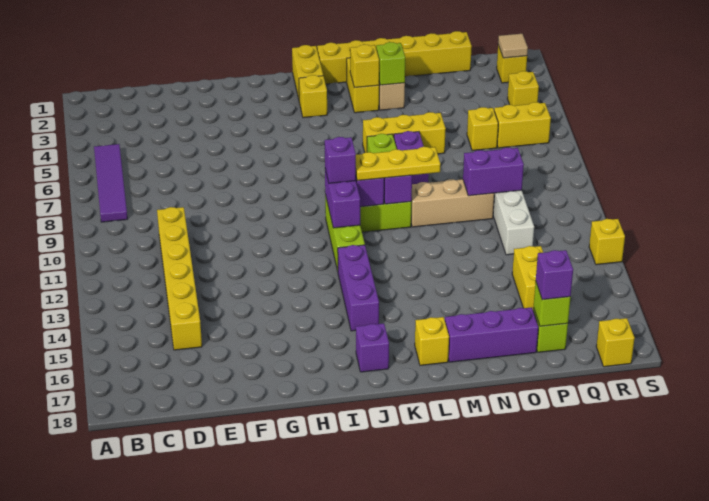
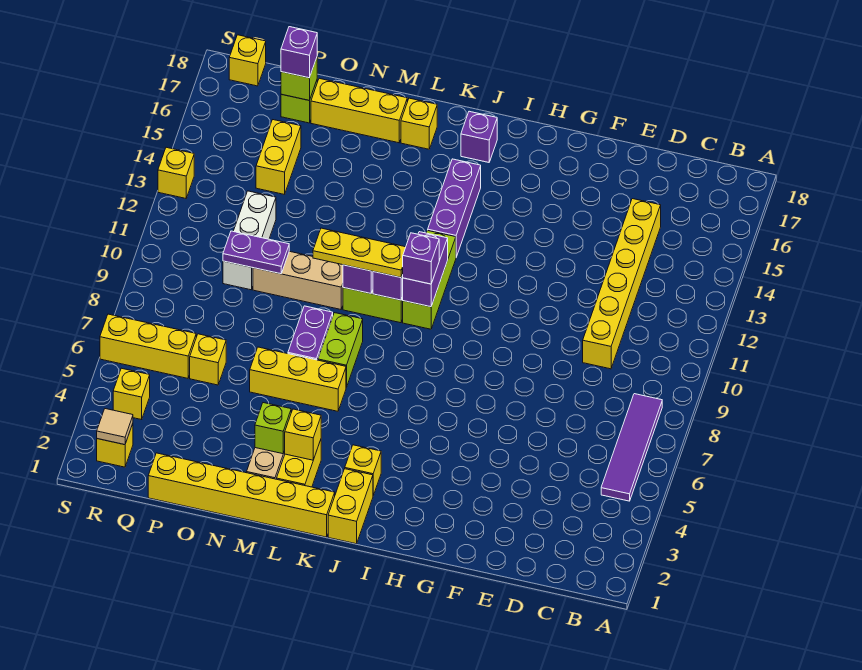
purple 1x3 brick [445,307,538,362] -> yellow 1x3 brick [311,78,407,143]
purple 1x2 brick [463,147,524,196] -> purple 1x2 plate [223,231,289,274]
yellow 1x2 brick [494,102,551,148] -> yellow 1x3 brick [100,314,196,378]

